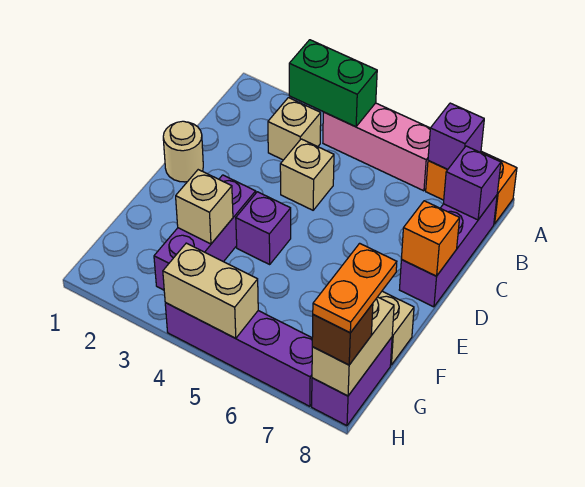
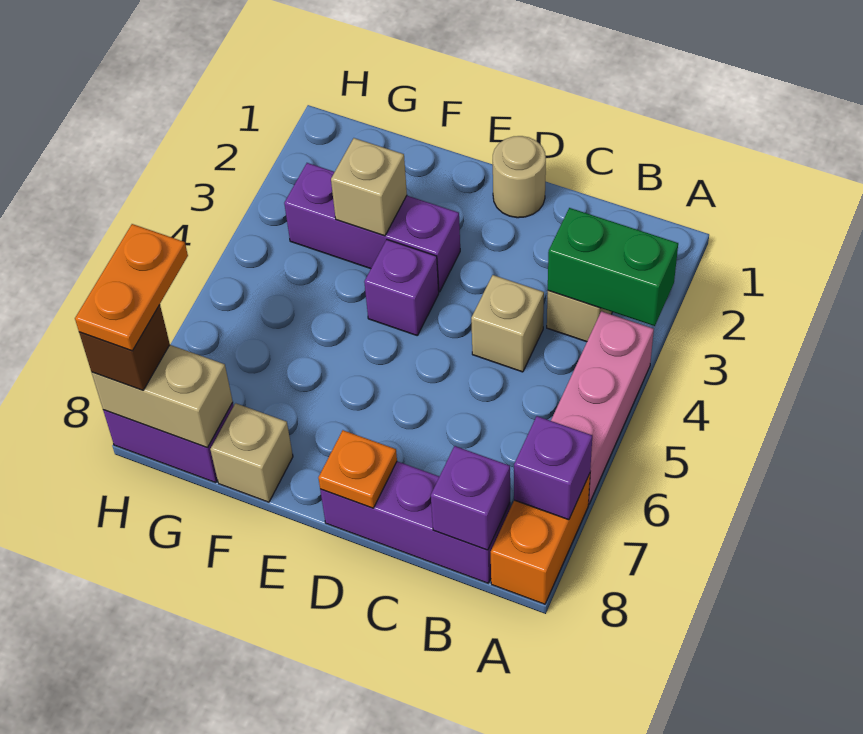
green 1x2 brick [289,40,377,127] -> green 1x2 brick turned to [548,208,678,326]
orange 1x1 brick [401,201,460,276] -> orange 1x1 plate [318,430,397,508]
orange 1x2 plate [313,243,397,333] -> orange 1x2 plate turned to [75,224,188,351]
purple 1x4 brick [165,303,312,406] -> none
tan 1x2 brick [163,243,258,338] -> none

